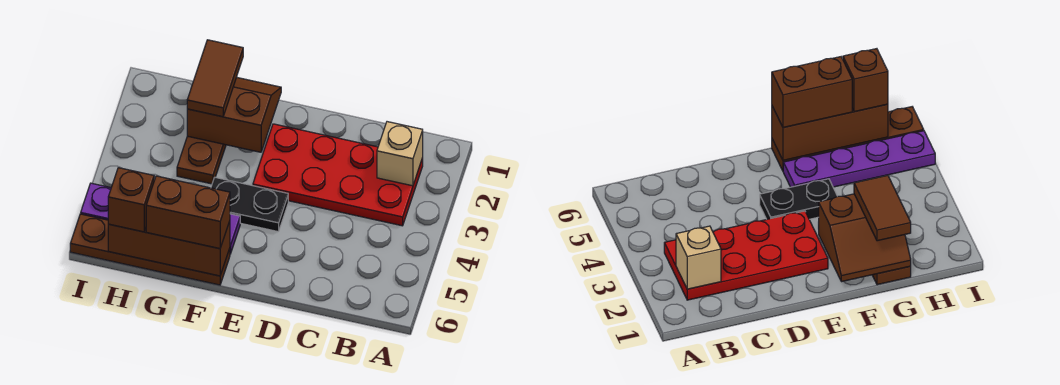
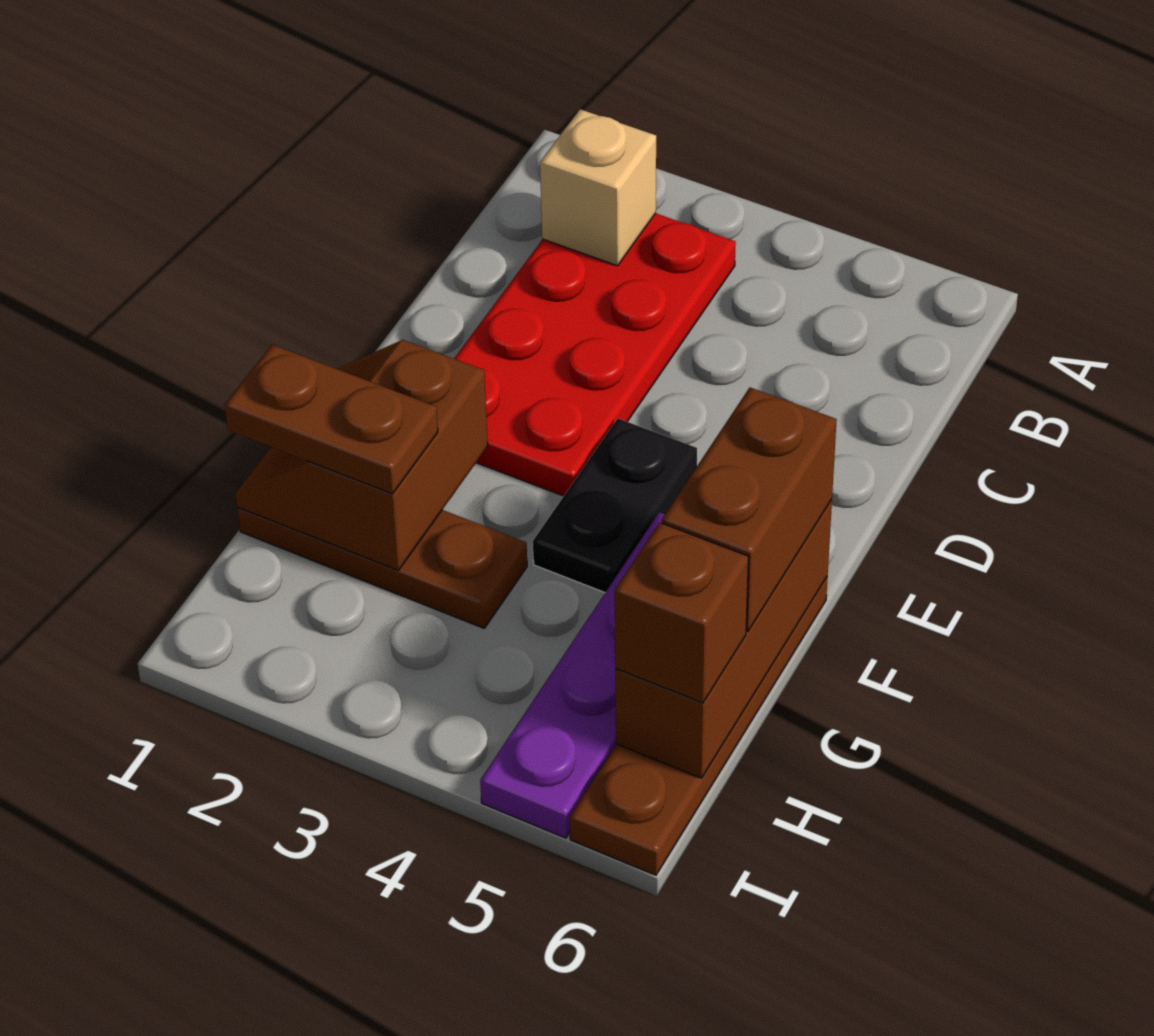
brown 1x2 tile [187,40,243,117] -> brown 1x2 plate [225,345,438,494]

